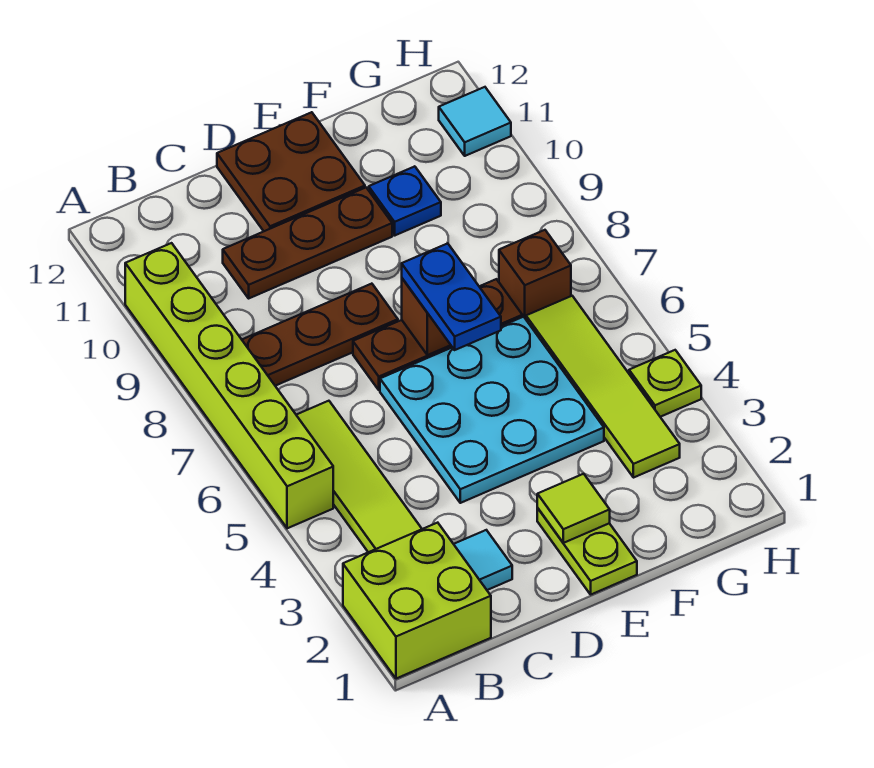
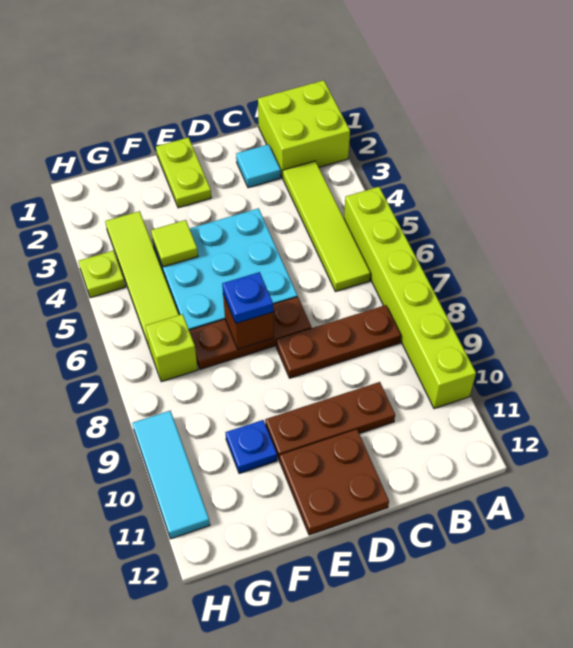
lime 1x1 tile [537,474,610,543] -> lime 1x1 tile moved to [151,220,198,267]
blue 1x2 plate [402,243,501,350] -> blue 1x1 plate [222,272,273,323]
brown 1x1 brick [499,230,571,319] -> lime 1x1 brick [145,314,198,382]
cyan 1x1 tile [439,87,511,156] -> cyan 1x3 tile [132,411,210,539]

